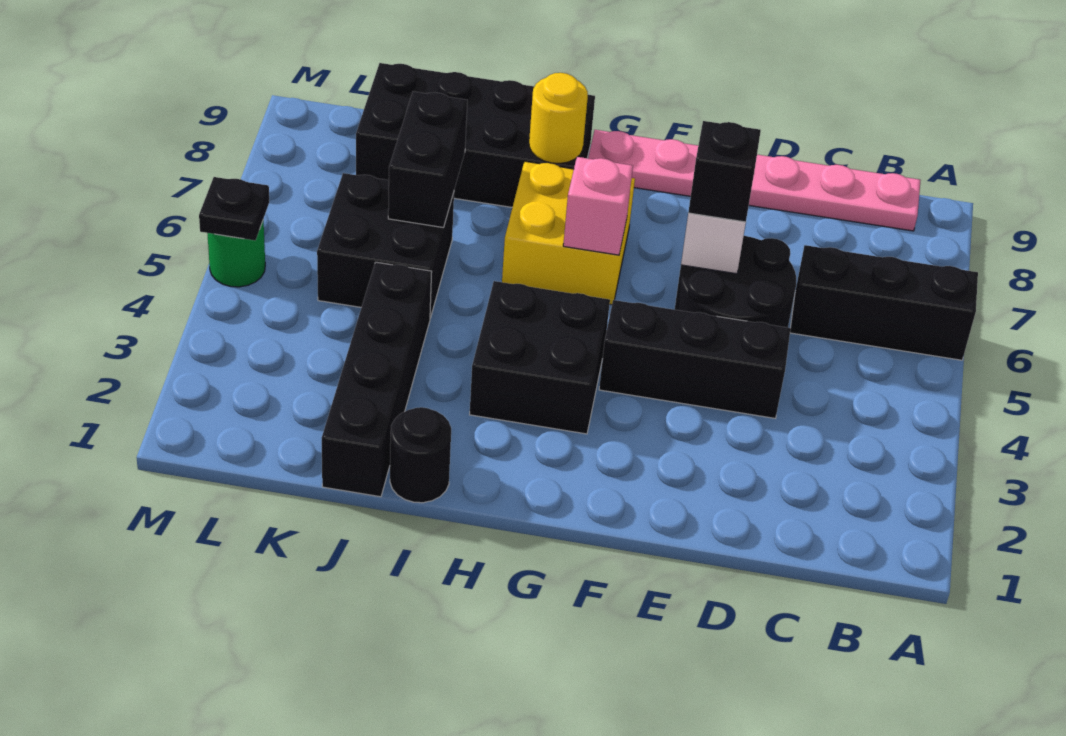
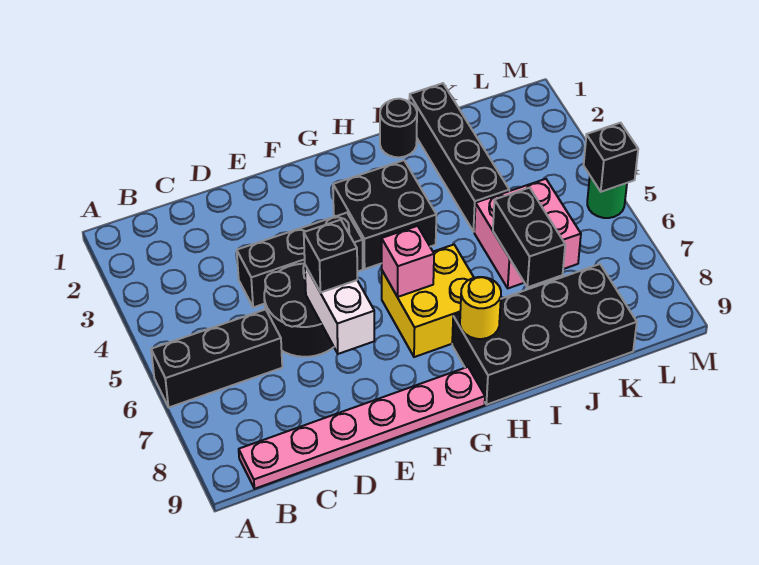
black 2x2 brick [317,173,454,318] -> pink 2x2 brick [474,179,581,288]
black 1x1 plate [199,177,269,240] -> black 1x1 brick [584,123,638,192]

